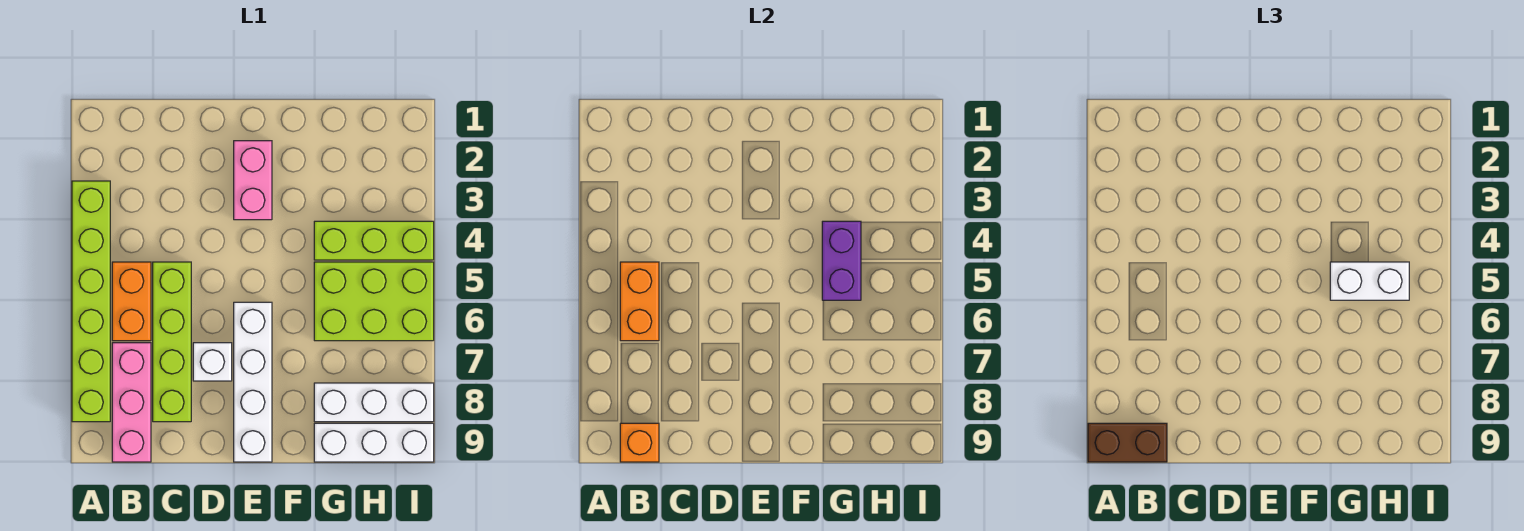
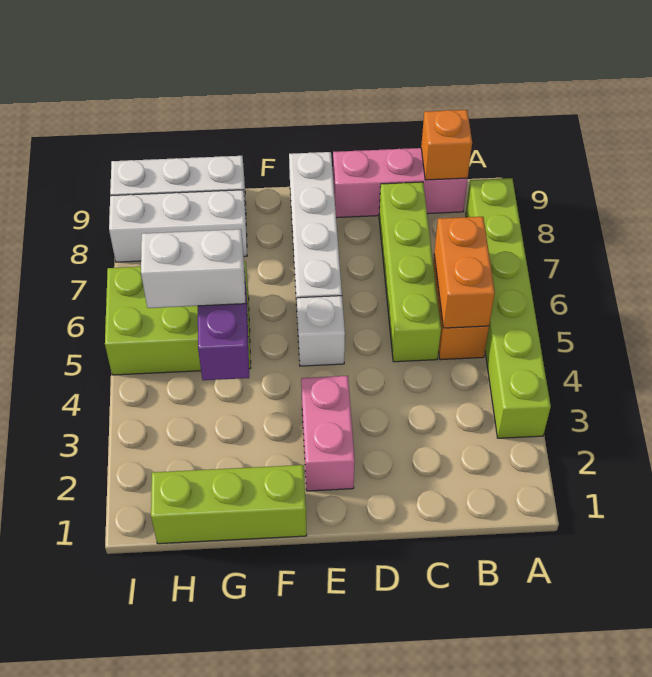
brown 1x2 brick [1088,423,1167,462] -> none
pink 1x3 brick [112,343,151,462] -> pink 1x3 brick turned to [333,148,468,218]
white 1x1 brick [193,343,232,381] -> white 1x1 brick moved to [297,296,345,366]
lime 1x3 brick [314,221,434,260] -> lime 1x3 brick moved to [151,465,307,544]

